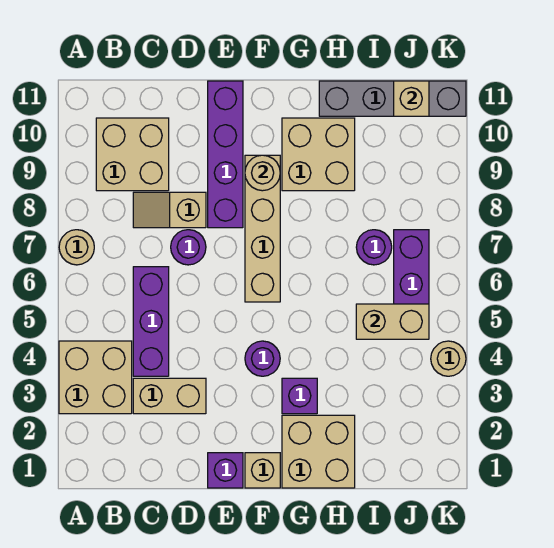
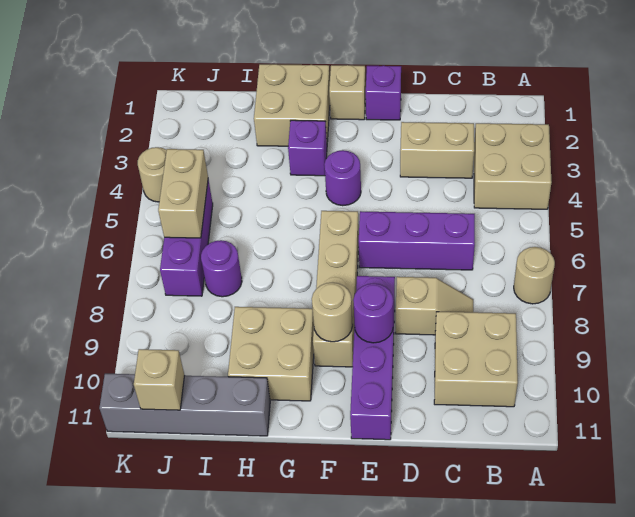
purple 1x3 brick [133,267,169,376] -> purple 1x3 brick turned to [359,211,475,270]
purple 1x1 round brick [171,230,206,265] -> purple 1x1 round brick moved to [353,283,393,343]
tan 1x2 brick [356,304,429,339] -> tan 1x2 brick turned to [158,149,208,238]

